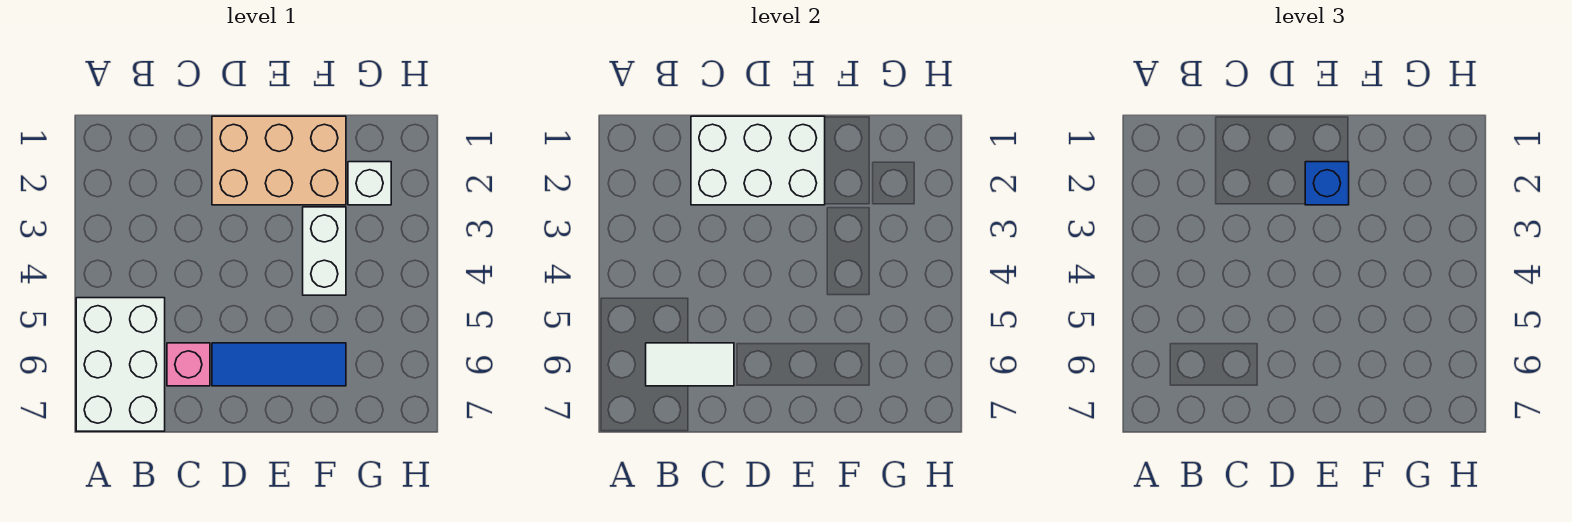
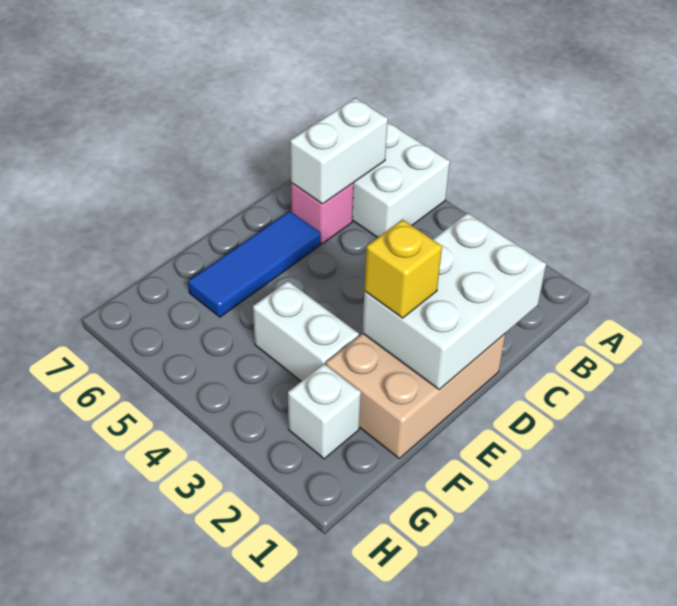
white 1x2 tile [646,343,734,386] -> white 1x2 brick [290,98,388,204]
blue 1x1 brick [1305,162,1349,205] -> yellow 1x1 brick [364,220,442,318]

